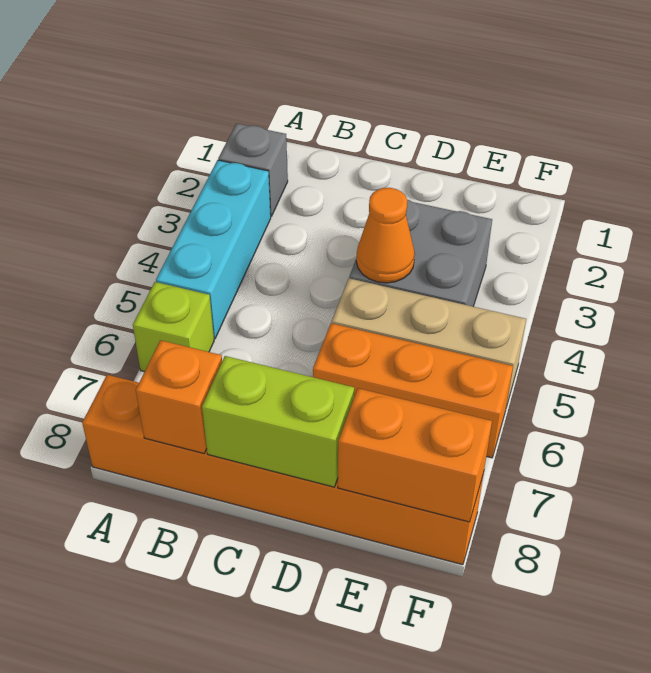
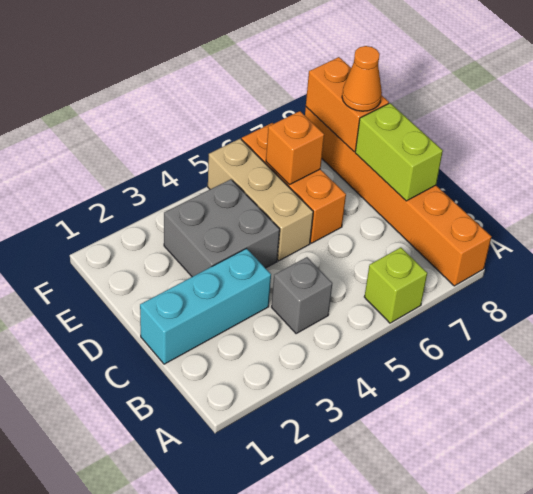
grey 1x1 brick [218,124,288,216] -> grey 1x1 brick moved to [272,257,332,334]
cyan 1x3 brick [156,160,271,339] -> cyan 1x3 brick moved to [140,249,271,364]
orange 1x1 brick [136,340,222,453] -> orange 1x1 brick moved to [266,111,324,184]
orange 1x1 cone [356,188,415,283] -> orange 1x1 cone moved to [342,46,382,111]

